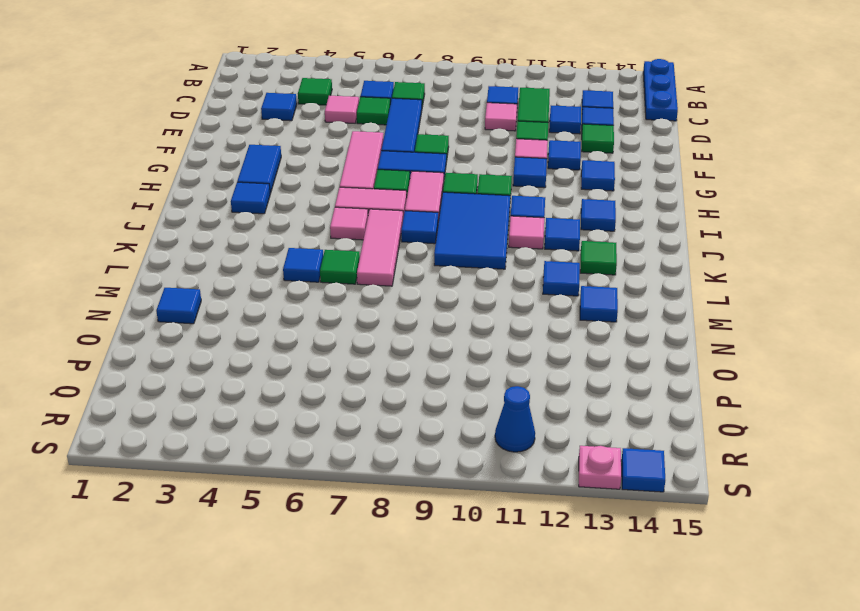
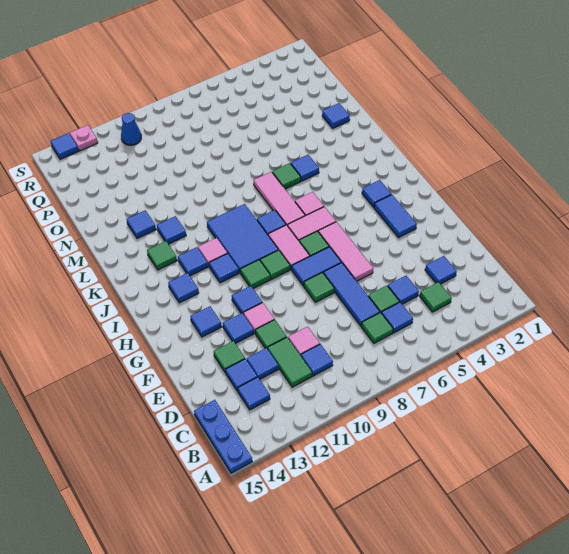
pink 1x1 tile [325,96,359,123] -> blue 1x1 tile [388,276,419,304]

